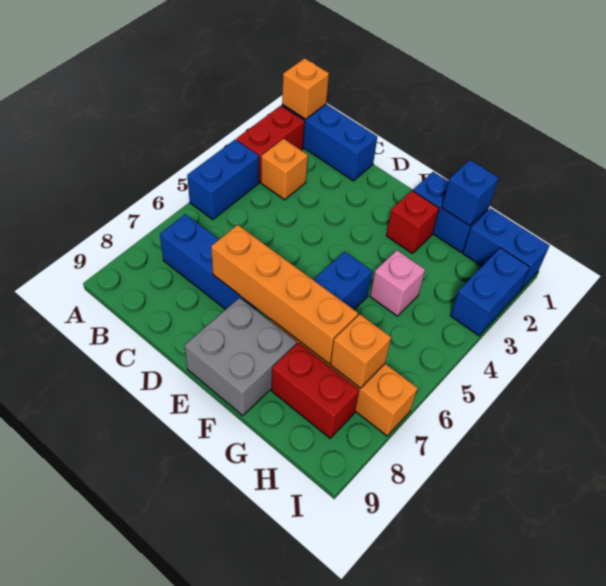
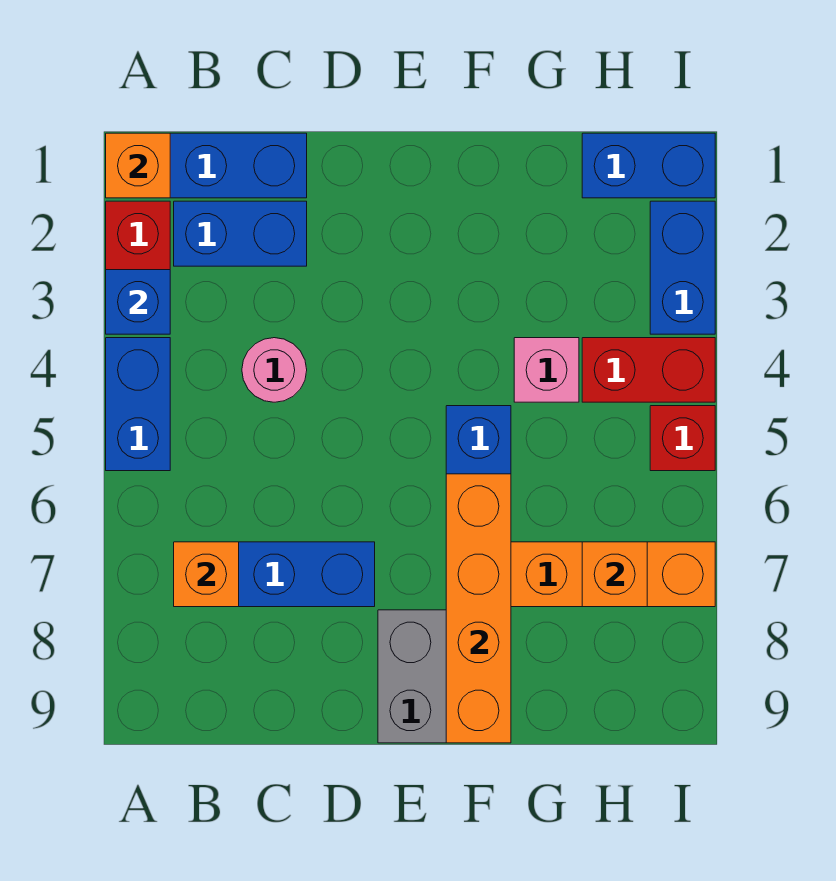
orange 1x1 brick [261,139,308,200] -> orange 1x1 brick moved to [174,542,239,607]
none -> pink 1x1 round brick [242,338,307,402]
orange 1x4 brick [211,225,358,364] -> orange 1x4 brick turned to [446,474,511,743]
blue 1x2 brick [413,172,489,252] -> blue 1x2 brick moved to [174,201,307,266]
red 1x1 brick [386,191,439,254] -> red 1x1 brick moved to [650,406,715,471]
blue 1x1 brick [442,160,499,226] -> blue 1x1 brick moved to [106,270,170,334]
red 1x2 brick [271,343,359,438] -> red 1x2 brick moved to [582,338,715,402]

